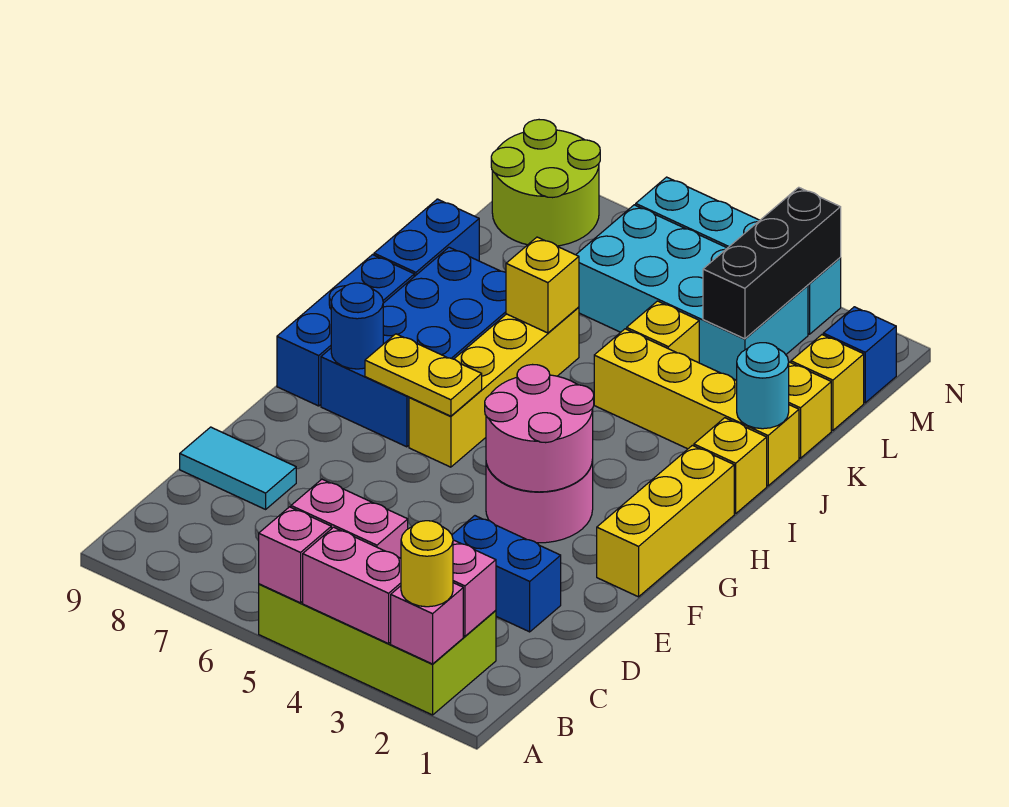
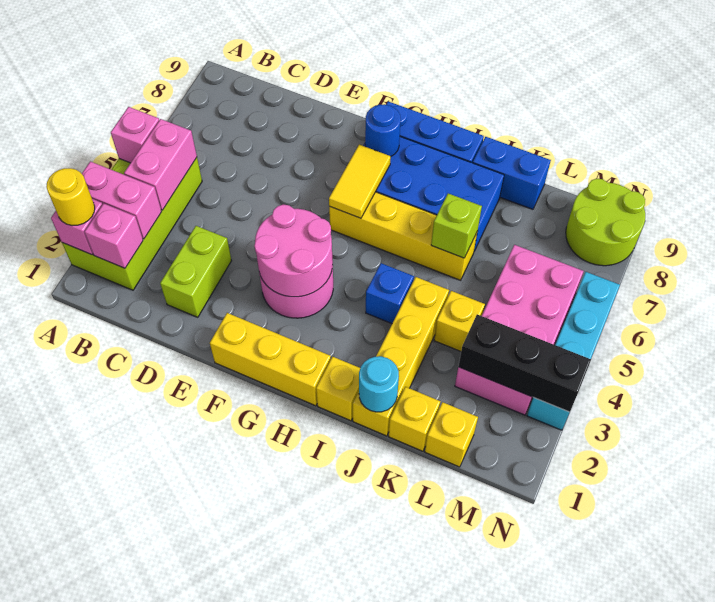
pink 1x2 brick [303,527,401,644] -> pink 1x2 brick turned to [82,161,162,239]
blue 1x2 brick [452,516,561,632] -> lime 1x2 brick [160,226,232,317]
cyan 1x2 tile [180,427,296,509] -> none
yellow 1x2 plate [365,334,482,416] -> yellow 1x2 tile [329,145,391,218]
yellow 1x1 brick [506,237,579,333] -> lime 1x1 brick [431,193,482,258]
cyan 2x4 brick [576,205,808,380] -> pink 2x4 brick [455,245,584,415]
blue 1x1 brick [823,307,896,403] -> blue 1x1 brick moved to [366,263,414,324]

